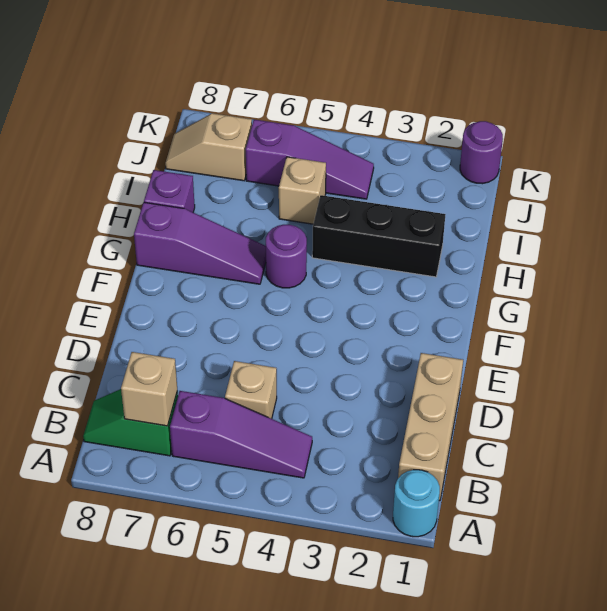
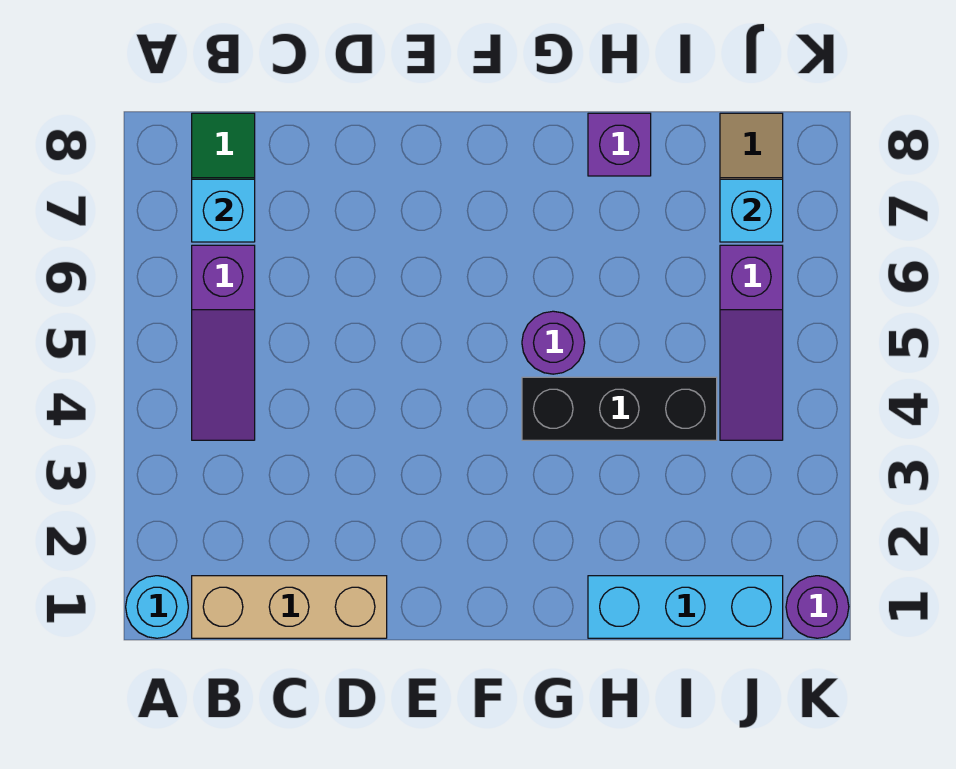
tan 1x1 brick [121,352,177,426] -> cyan 1x1 brick [192,179,255,242]
tan 1x1 brick [225,361,277,419] -> none
purple 1x3 slope [134,202,266,284] -> none
none -> cyan 1x3 brick [588,576,783,638]
black 1x3 brick [312,195,445,277] -> black 1x3 brick turned to [522,377,717,440]
tan 1x1 brick [279,157,326,224] -> none
none -> cyan 1x1 brick [720,179,783,242]

